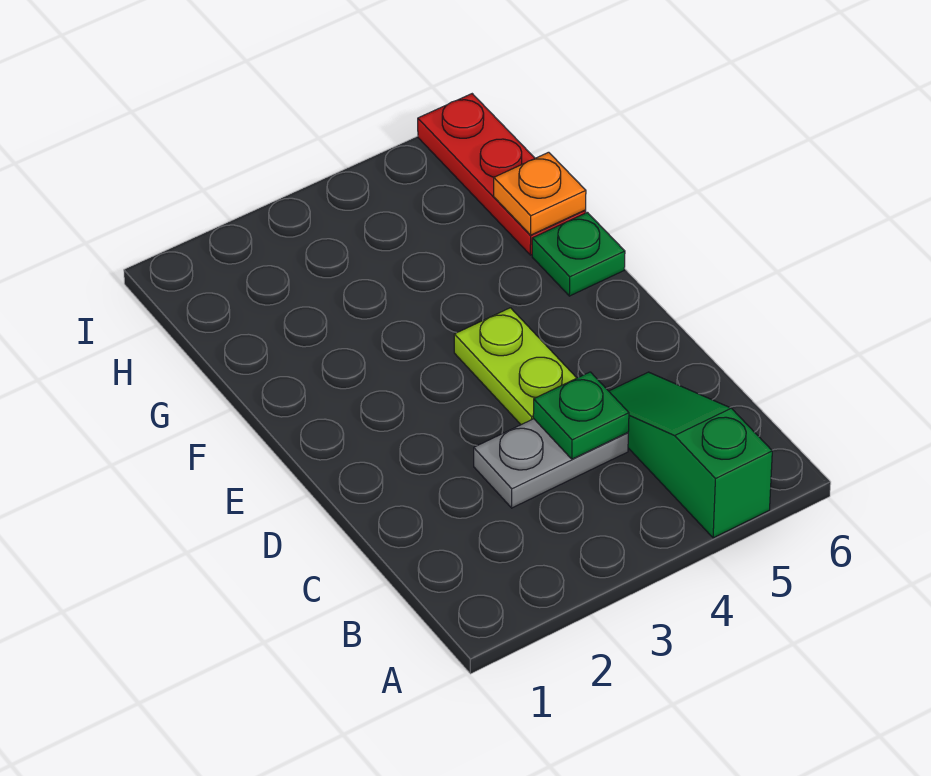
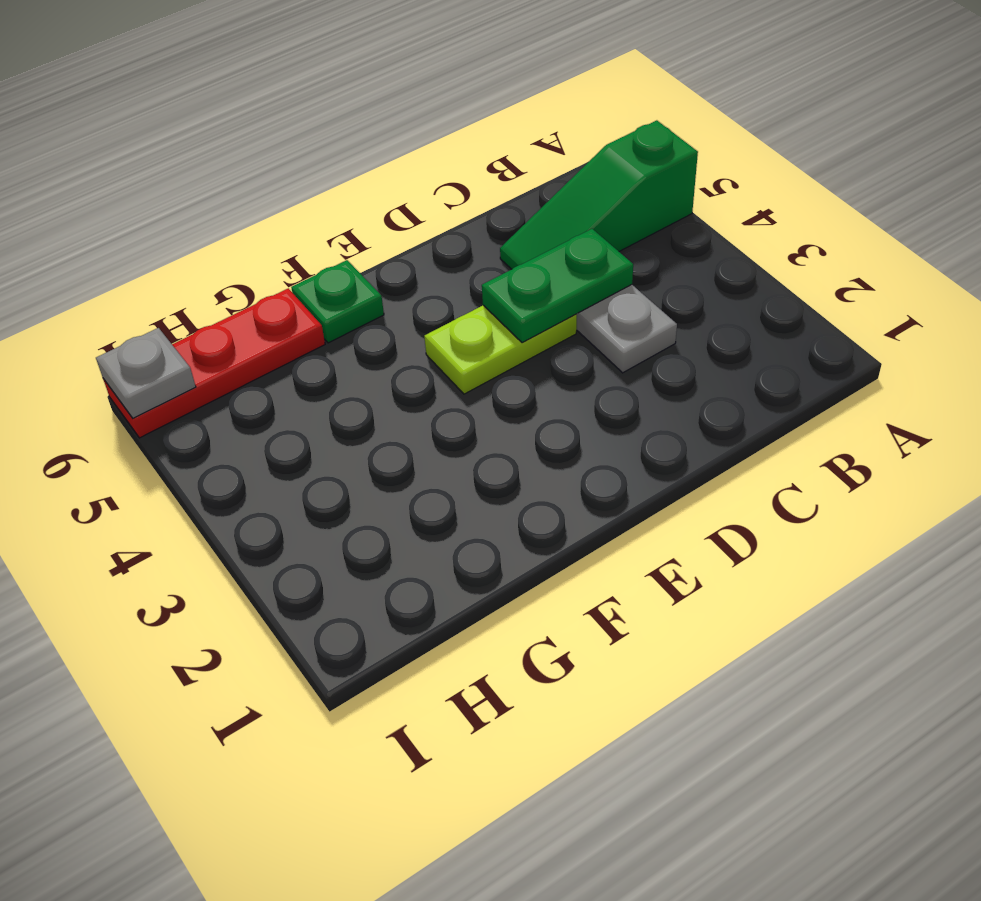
green 1x1 plate [533,372,629,459] -> green 1x2 plate [482,229,633,343]
orange 1x1 plate [494,152,586,235] -> none
none -> grey 1x1 plate [96,328,196,418]

